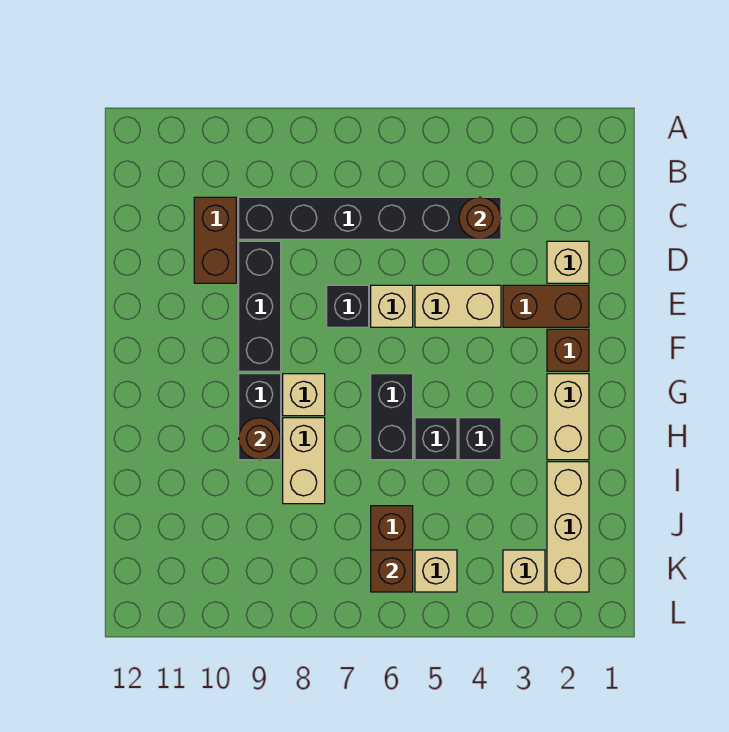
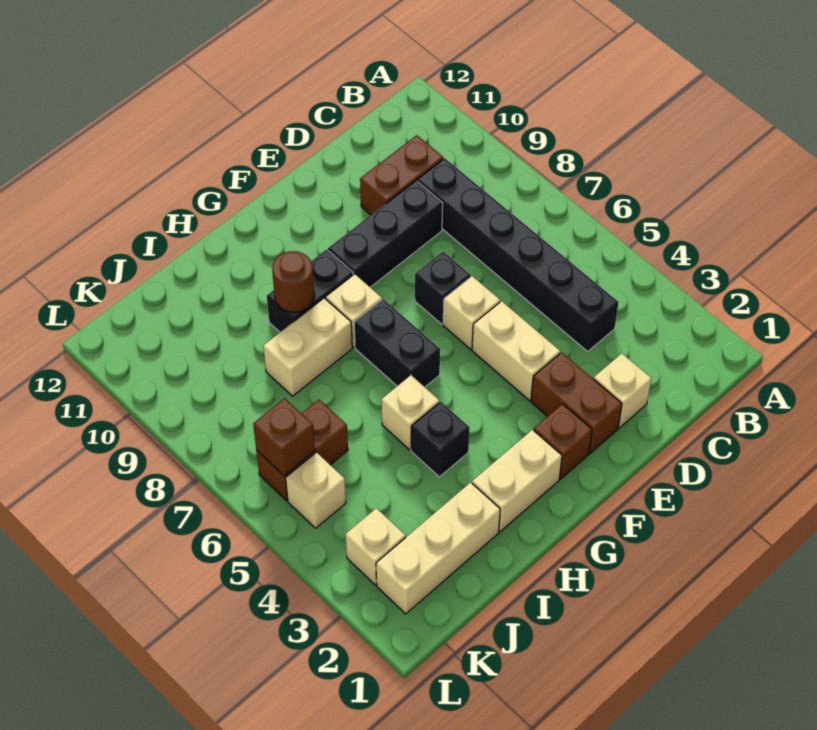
brown 1x1 round brick [459,197,501,239] -> none
black 1x2 brick [371,374,413,460] -> black 1x2 brick turned to [354,299,440,387]
black 1x1 brick [415,418,457,460] -> tan 1x1 brick [381,375,439,450]

